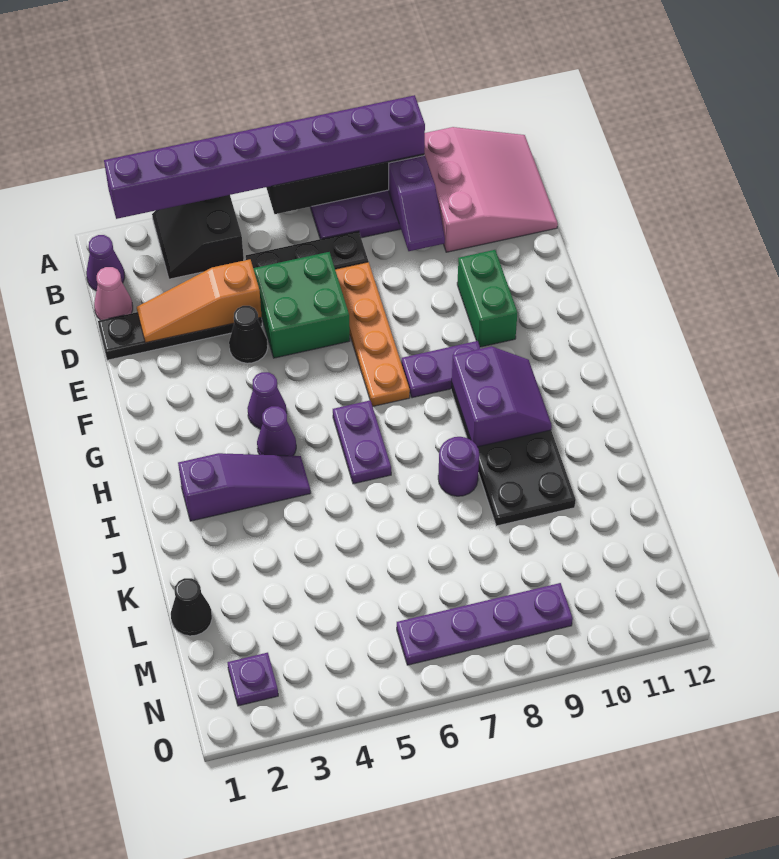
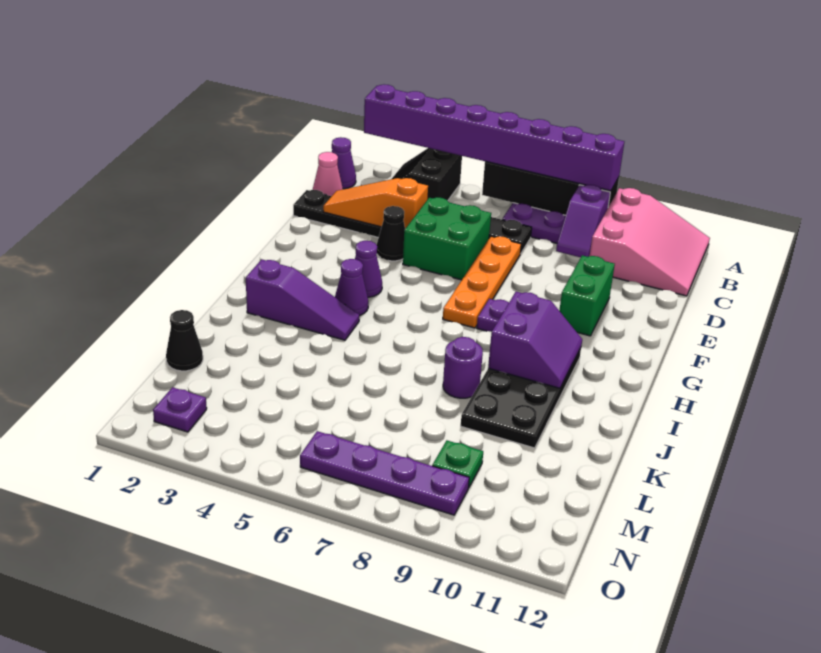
purple 1x2 plate [333,401,391,484] -> none
none -> green 1x1 plate [432,441,483,488]

